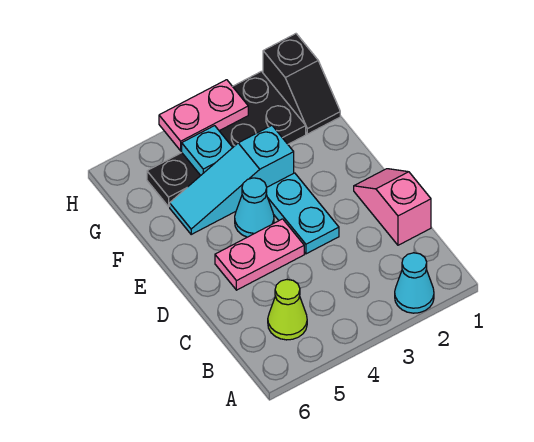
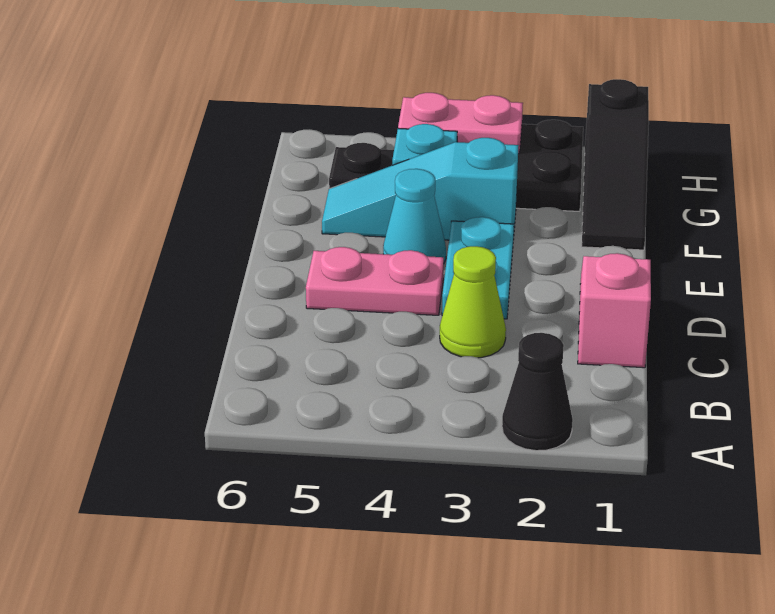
cyan 1x1 cone [395,253,434,313] -> black 1x1 cone [502,333,573,451]
lime 1x1 cone [268,279,307,340] -> lime 1x1 cone moved to [440,246,506,358]
black 1x2 slope [263,34,340,134] -> black 1x3 slope [582,79,649,250]

